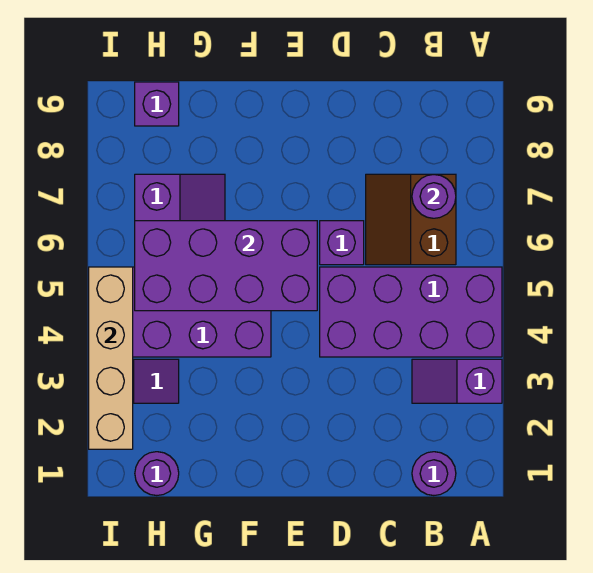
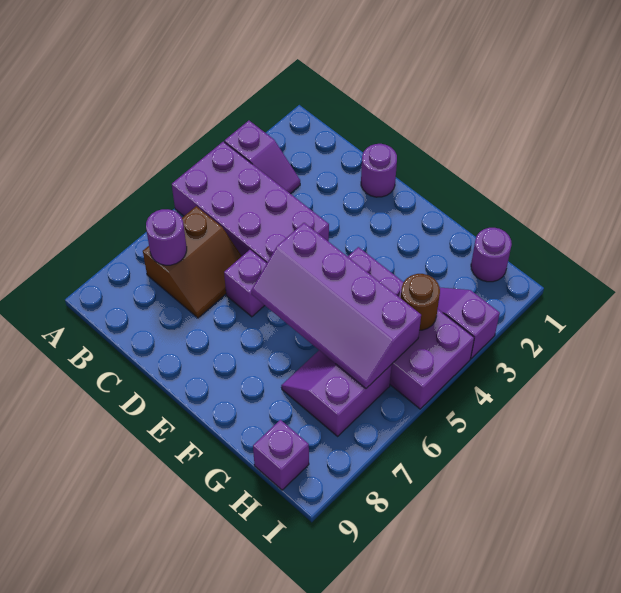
purple 1x1 round brick [412,452,456,496] -> purple 1x1 round brick moved to [361,144,397,197]
purple 2x4 brick [135,221,317,311] -> purple 2x4 slope [251,223,421,388]
none -> brown 1x1 round brick [401,274,440,330]
tan 1x4 brick [89,267,133,449] -> none

